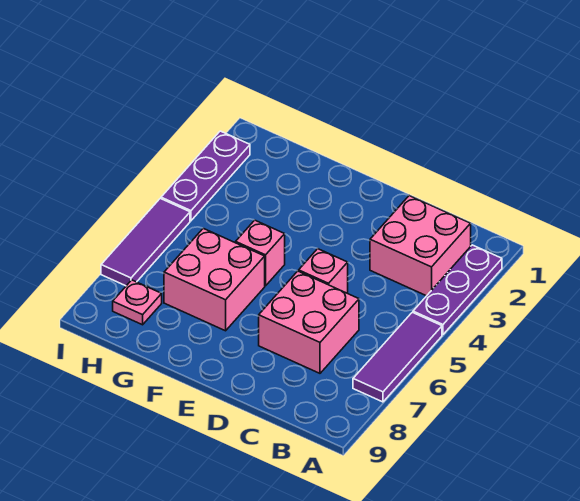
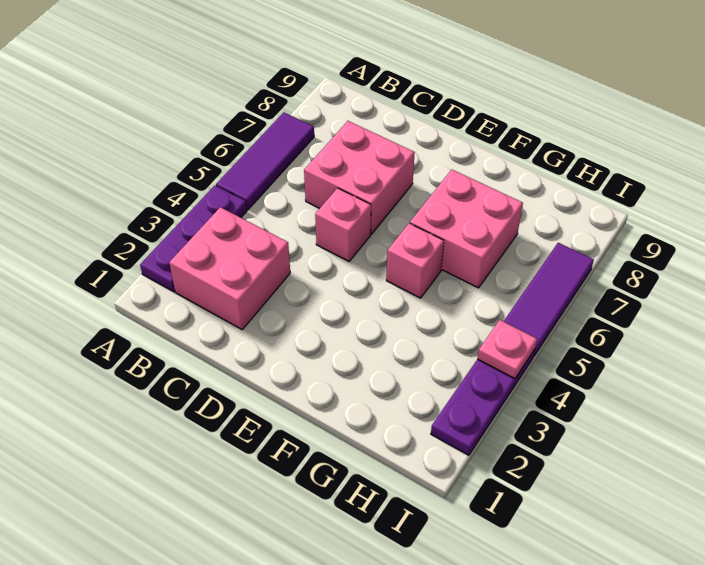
pink 1x1 plate [113,280,162,325] -> pink 1x1 plate moved to [477,320,537,379]

